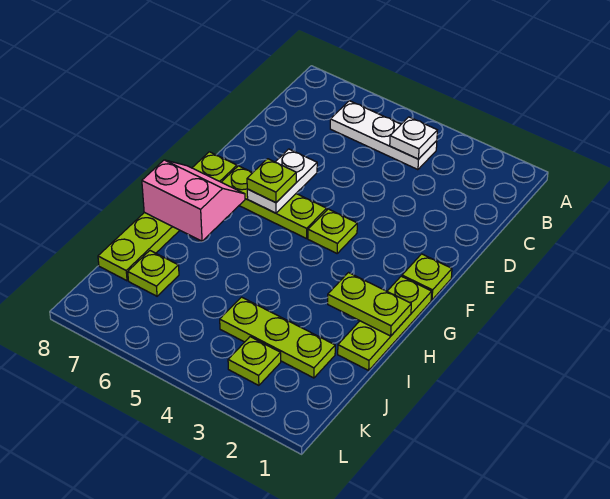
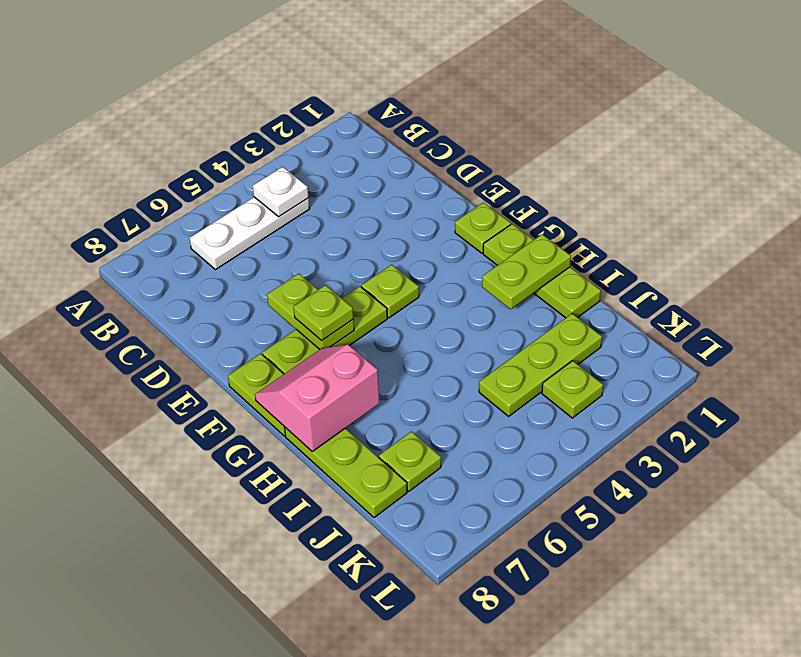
white 1x2 plate [247,149,317,213] -> lime 1x2 plate [267,274,354,349]

